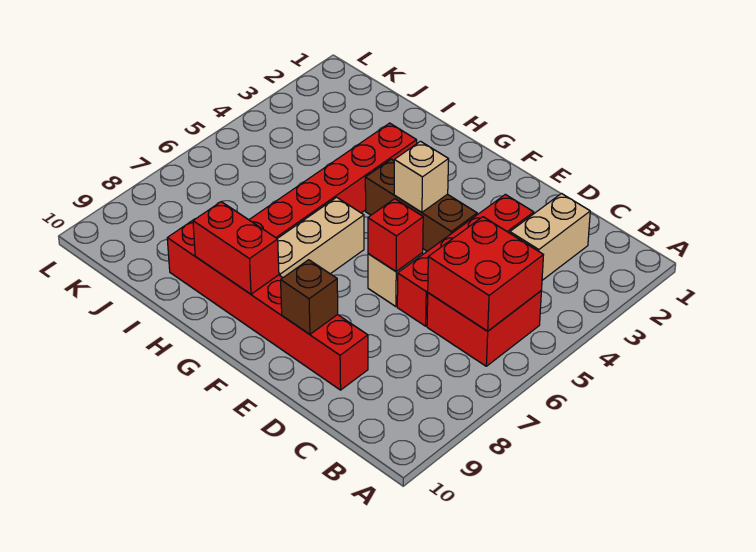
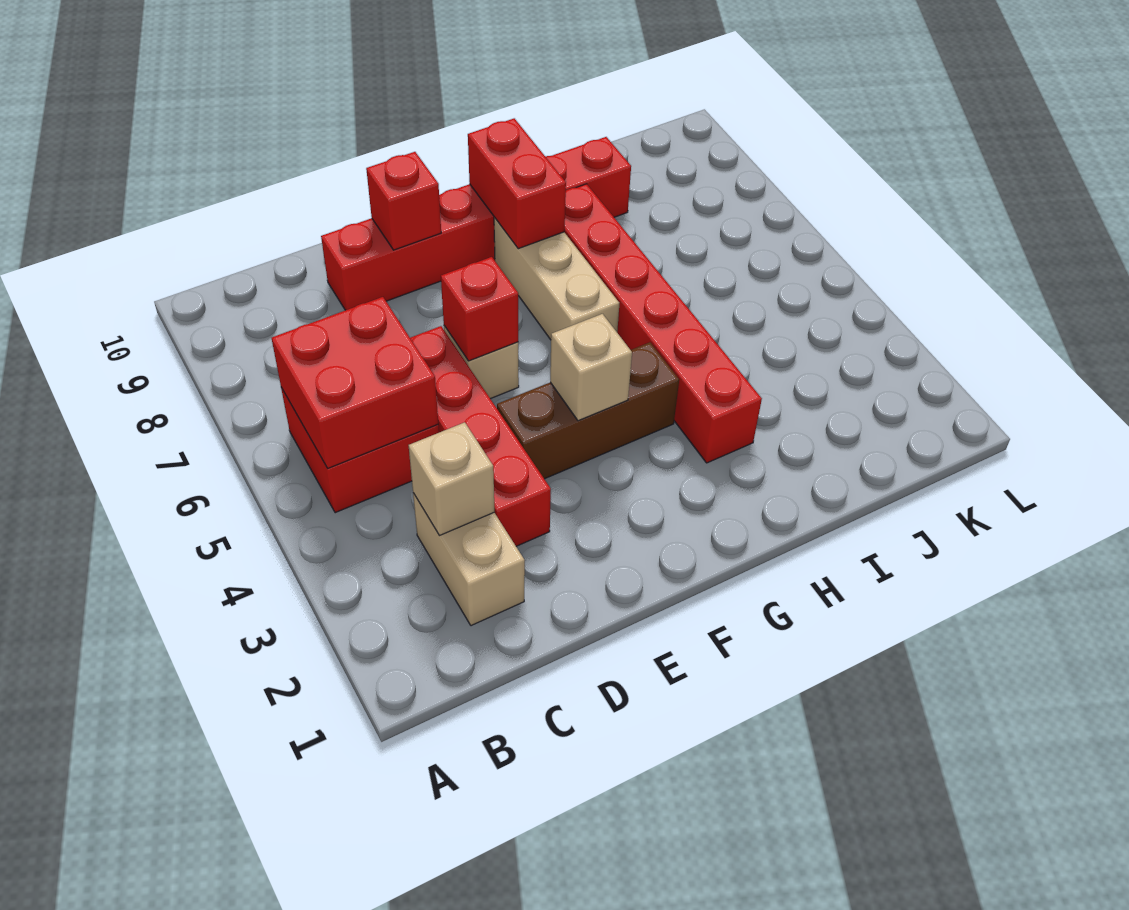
none -> tan 1x1 brick [409,422,495,536]
brown 1x1 brick [281,260,338,334] -> red 1x1 brick [366,152,441,250]
red 1x2 brick [193,202,279,294] -> red 1x2 brick turned to [468,118,566,249]

